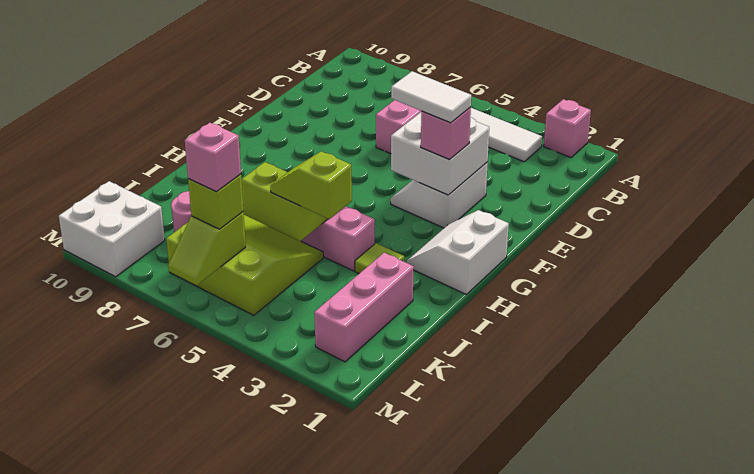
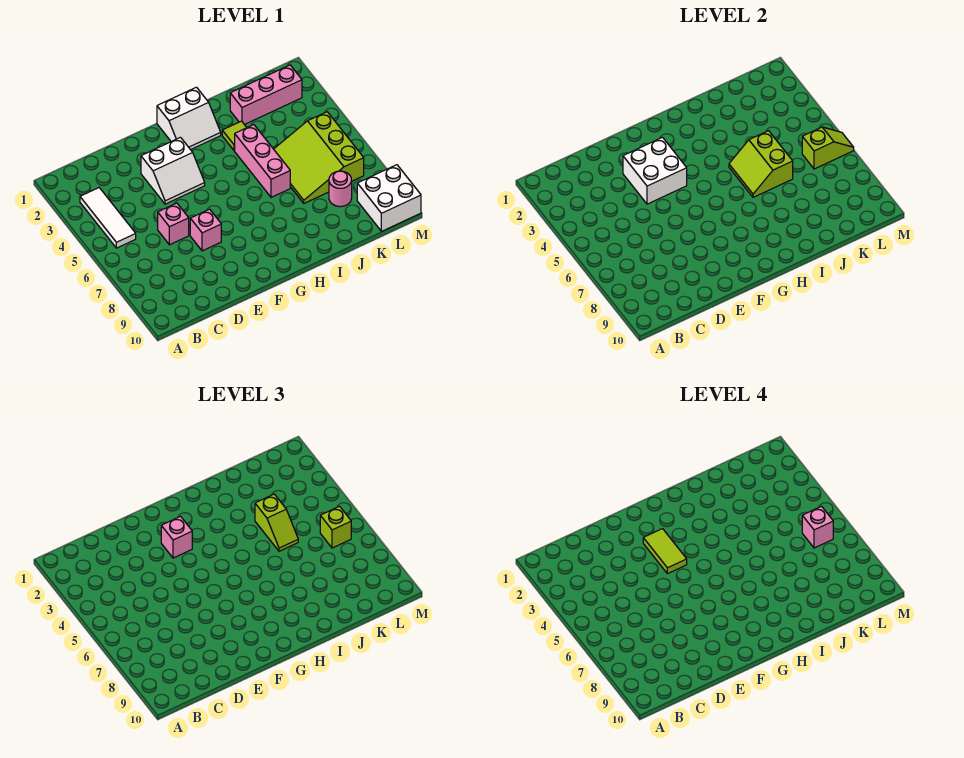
pink 1x1 brick [544,99,591,158] -> pink 1x1 brick moved to [190,209,221,251]
white 1x2 tile [391,71,471,123] -> lime 1x2 tile [643,529,687,574]

